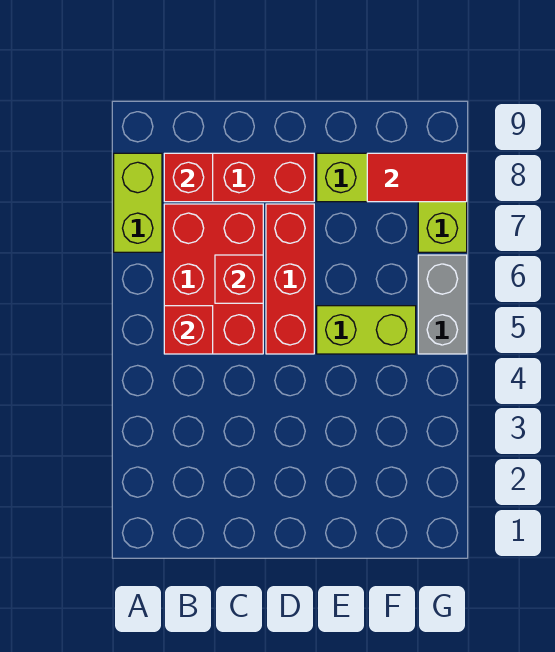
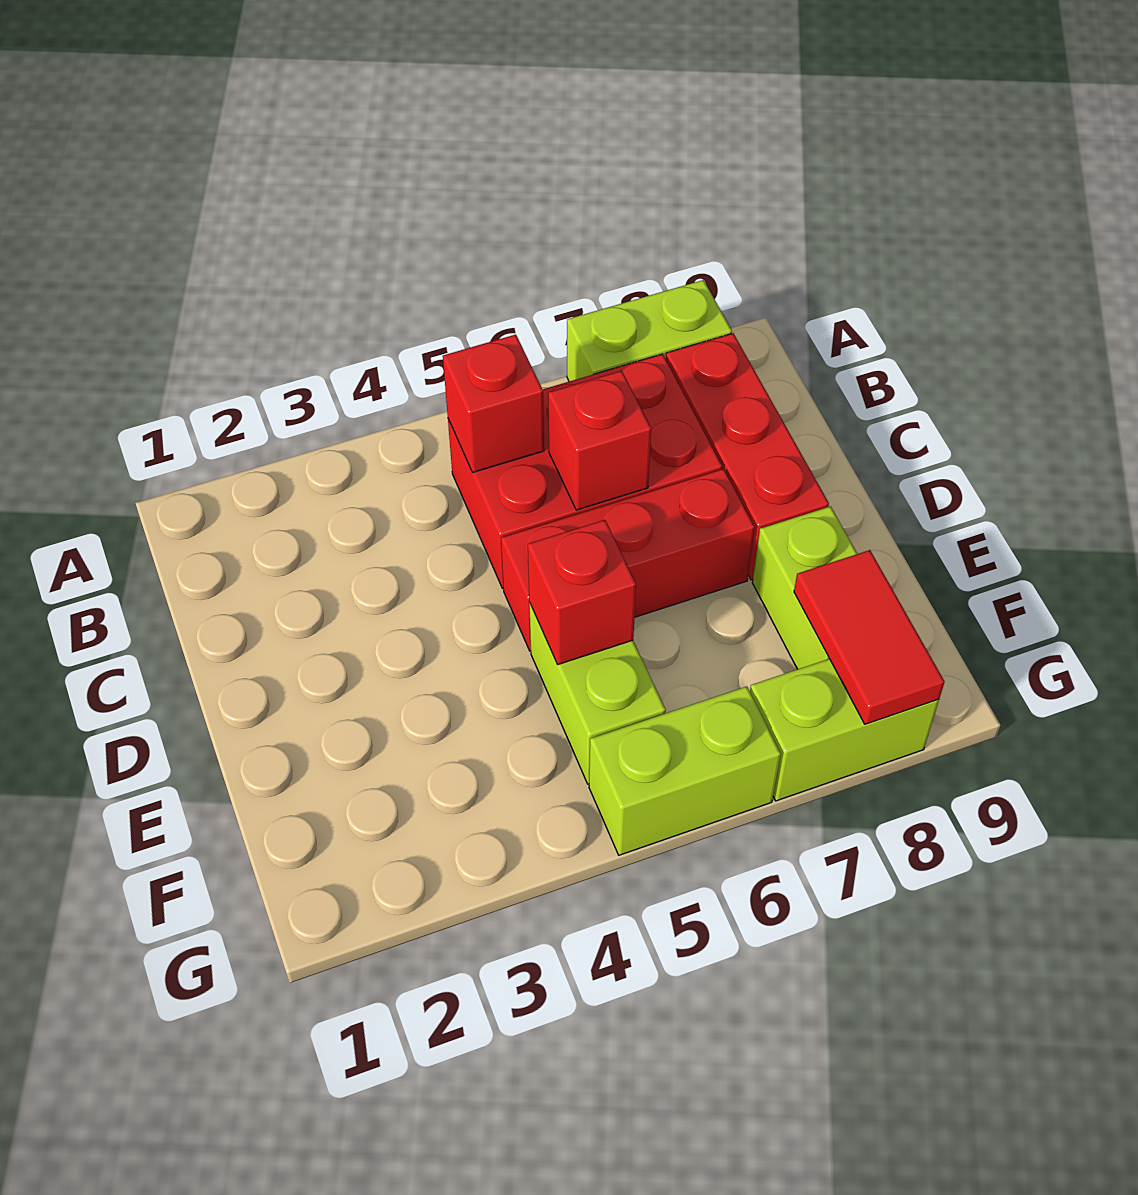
red 1x1 brick [164,153,213,202] -> red 1x1 brick moved to [528,520,636,664]
grey 1x2 brick [418,255,467,354] -> lime 1x2 brick [589,686,781,855]

